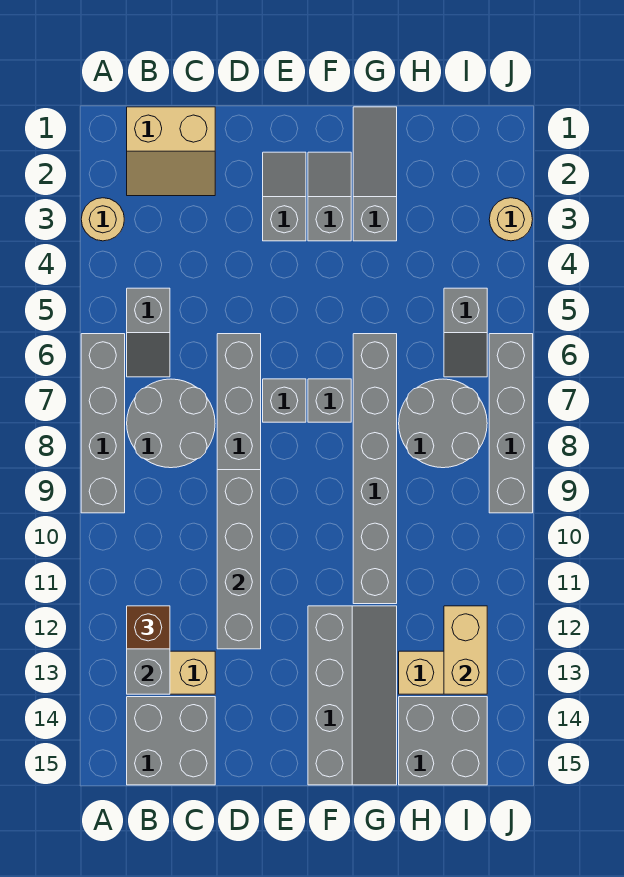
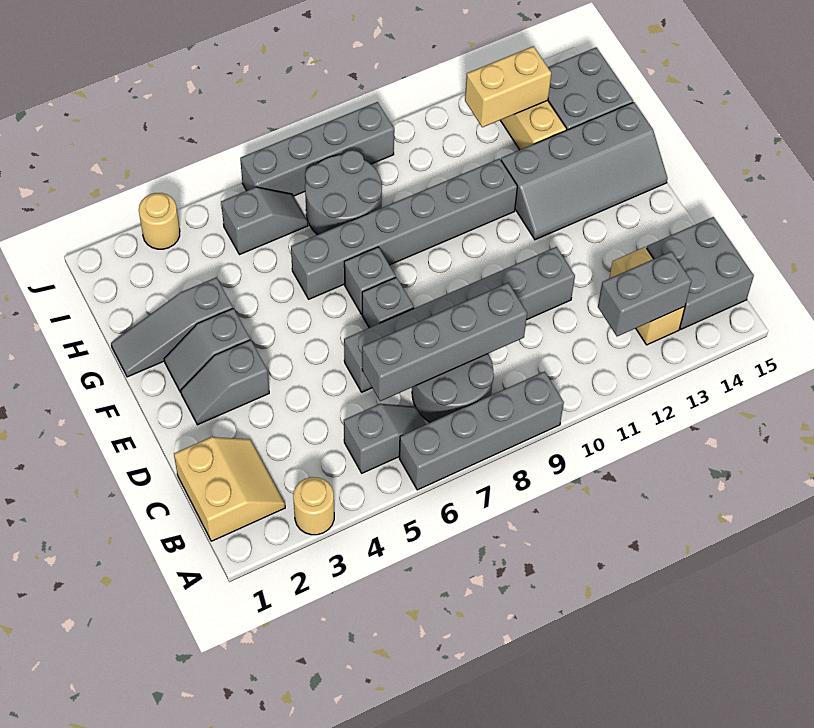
brown 1x1 brick [127,606,170,649] -> none
grey 1x4 brick [217,470,261,649] -> grey 1x4 brick moved to [362,283,527,401]
grey 2x4 slope [308,606,397,785] -> grey 2x4 slope turned to [501,102,668,240]

